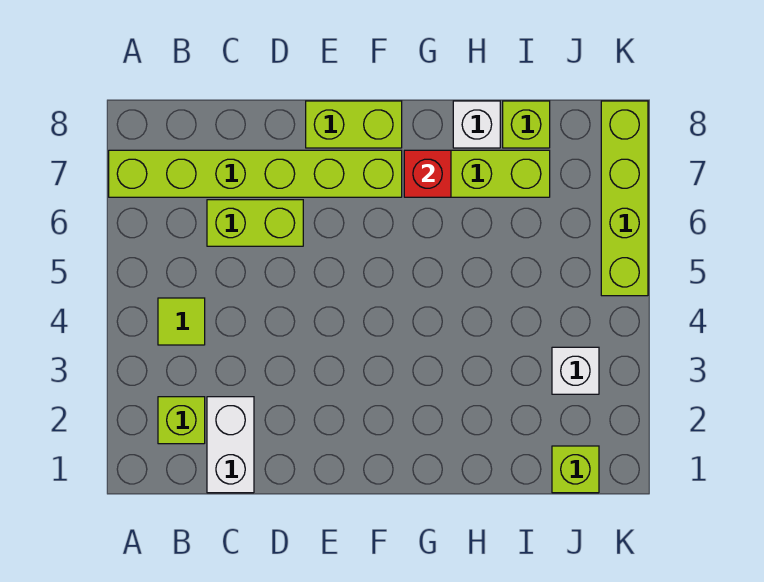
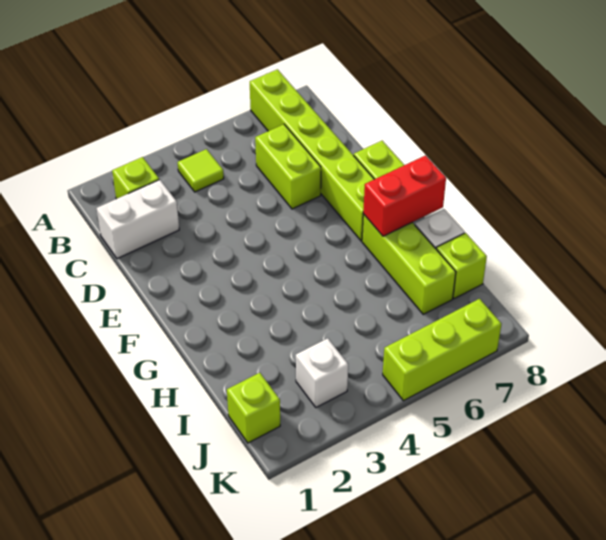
red 1x1 brick [404,150,451,197] -> red 1x2 brick [363,156,446,236]
lime 1x4 brick [601,101,648,296] -> lime 1x3 brick [383,299,502,401]

